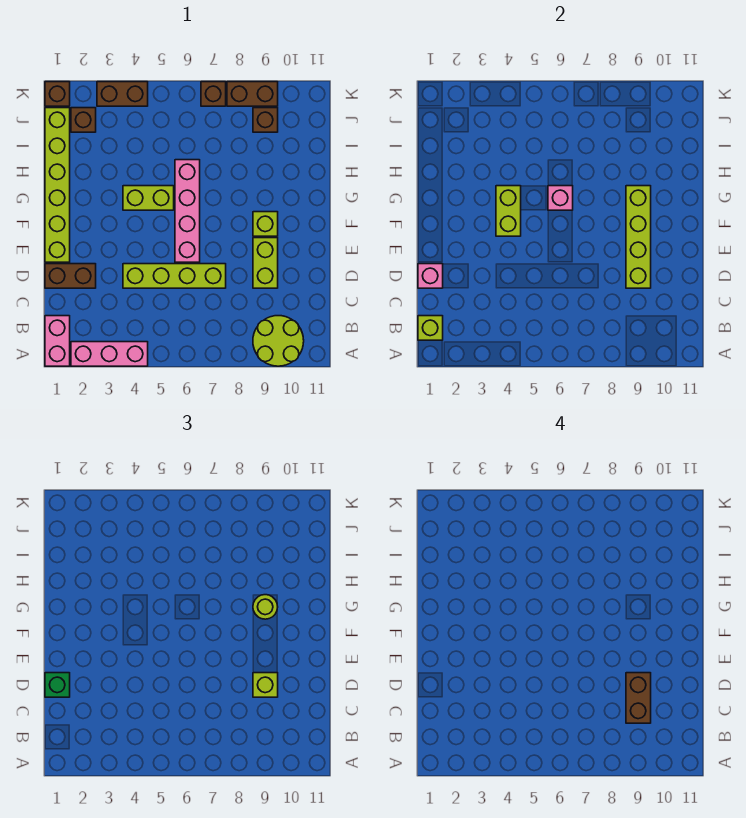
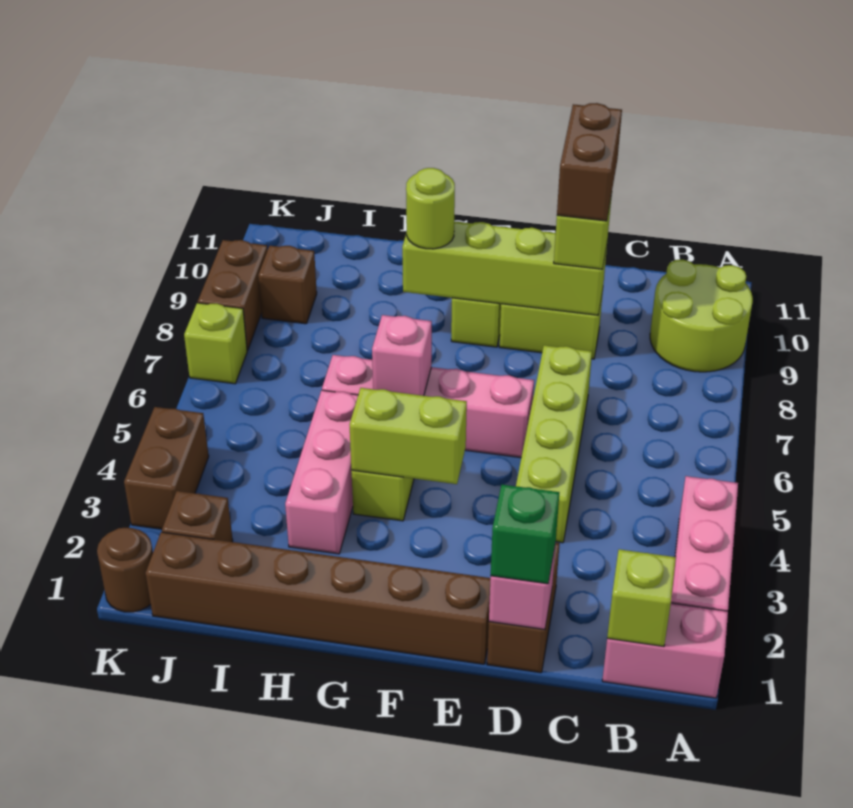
brown 1x2 brick [626,673,651,723] -> brown 1x2 brick turned to [557,103,622,221]
lime 1x6 brick [45,108,70,262] -> brown 1x6 brick [145,532,490,664]
none -> pink 1x3 brick [285,390,358,554]
brown 1x1 brick [45,82,70,106] -> brown 1x1 round brick [97,528,153,612]
brown 1x1 brick [201,82,226,106] -> lime 1x1 brick [184,303,247,384]

